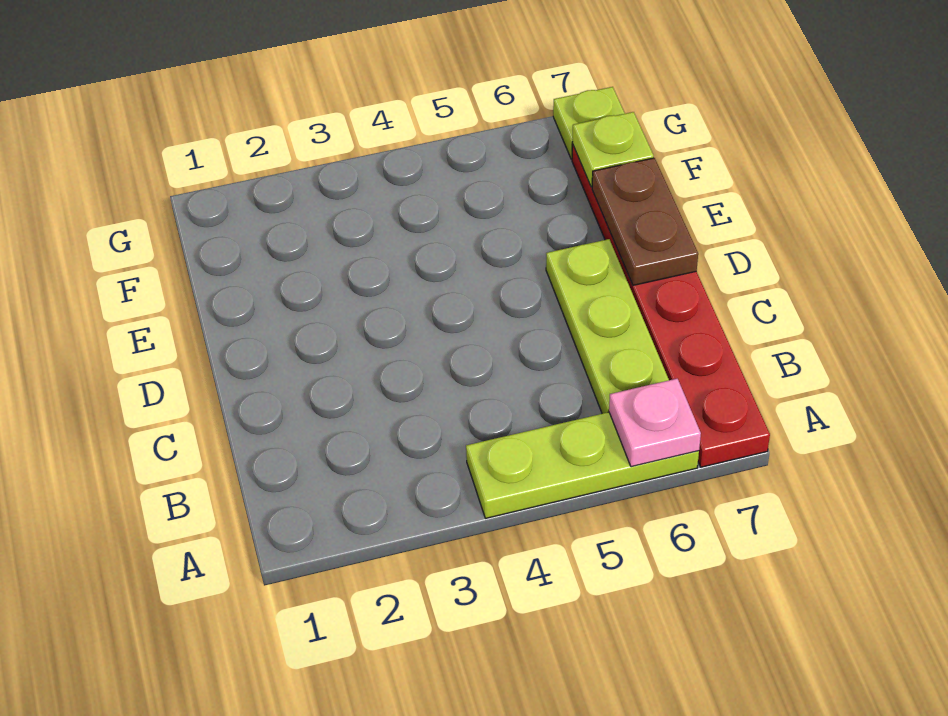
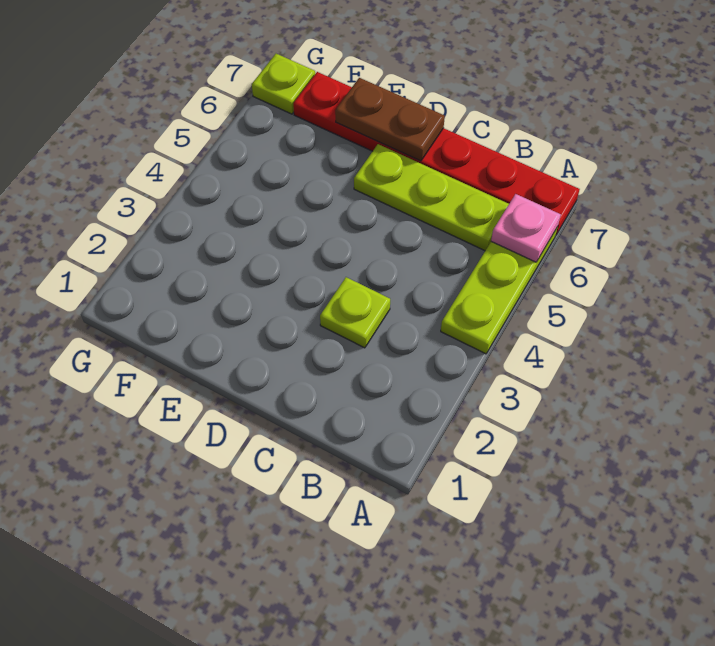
lime 1x1 plate [572,112,654,187] -> lime 1x1 plate moved to [320,277,390,348]

